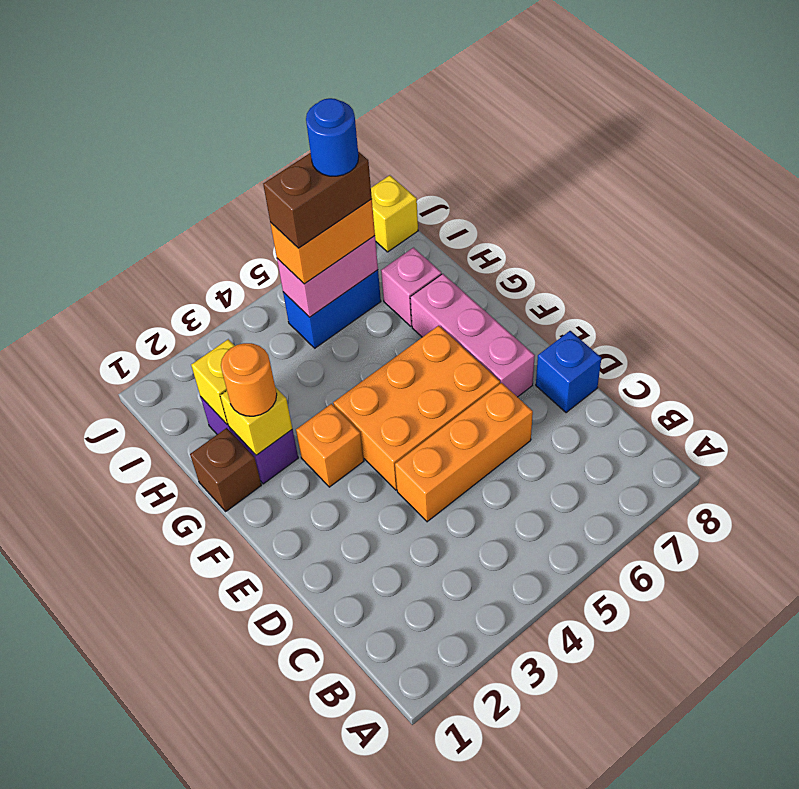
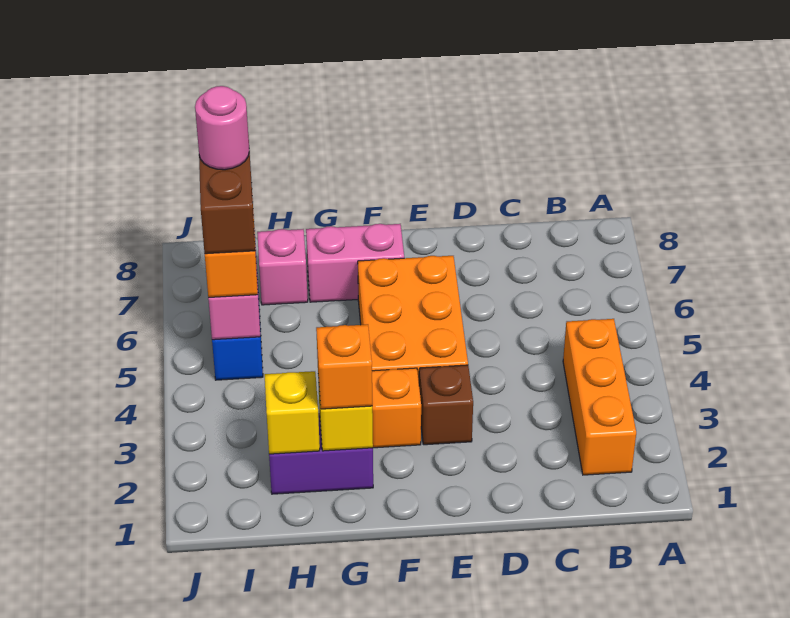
orange 1x3 brick [395,383,533,522] -> orange 1x3 brick moved to [563,319,636,475]
blue 1x1 brick [536,331,601,413] -> none
pink 1x3 brick [410,274,535,397] -> pink 1x2 brick [306,224,404,302]
brown 1x1 brick [190,428,261,511] -> brown 1x1 brick moved to [419,365,473,445]
orange 1x1 round brick [221,343,277,416] -> orange 1x1 brick [316,324,372,409]
blue 1x1 round brick [306,98,359,176] -> pink 1x1 round brick [195,86,249,170]
yellow 1x1 brick [371,175,418,252] -> none

